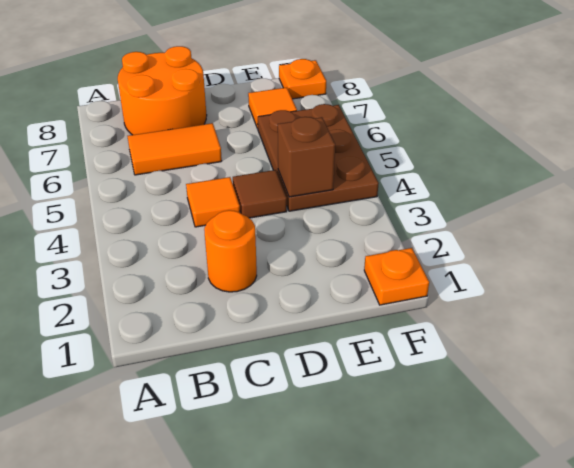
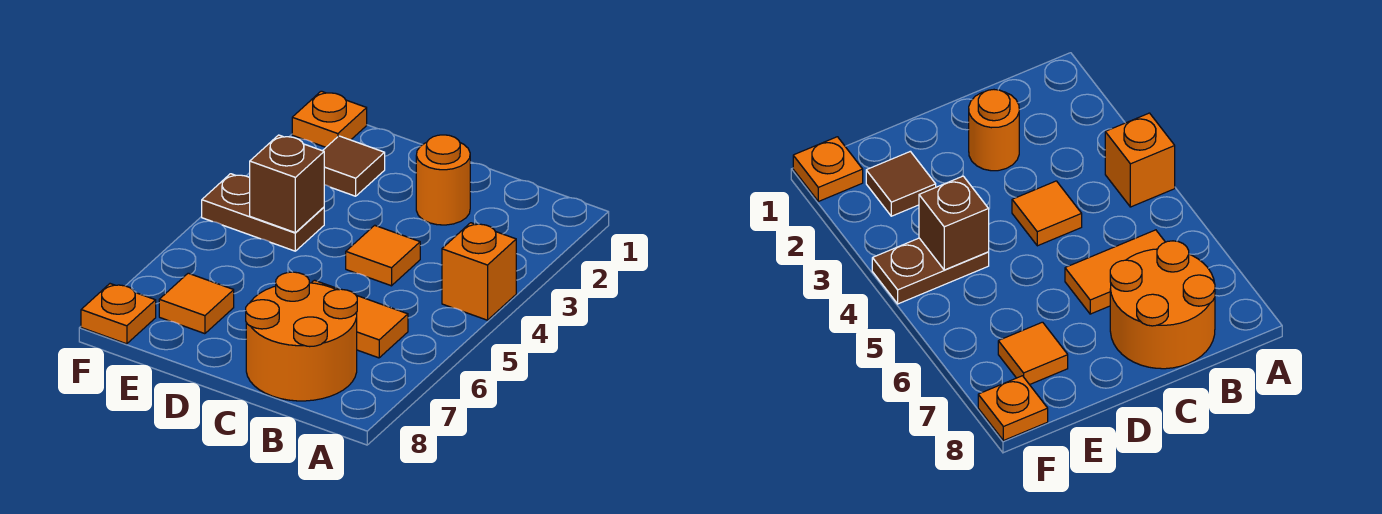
none -> orange 1x1 brick [442,223,516,320]
brown 1x1 tile [233,170,287,218] -> brown 1x1 tile moved to [323,136,385,196]
brown 2x3 plate [258,104,379,211] -> brown 1x2 plate [202,174,324,251]

